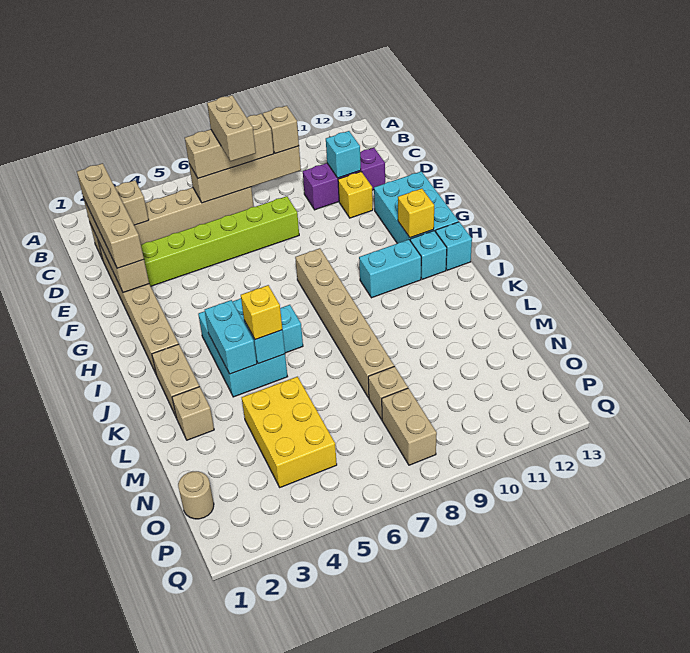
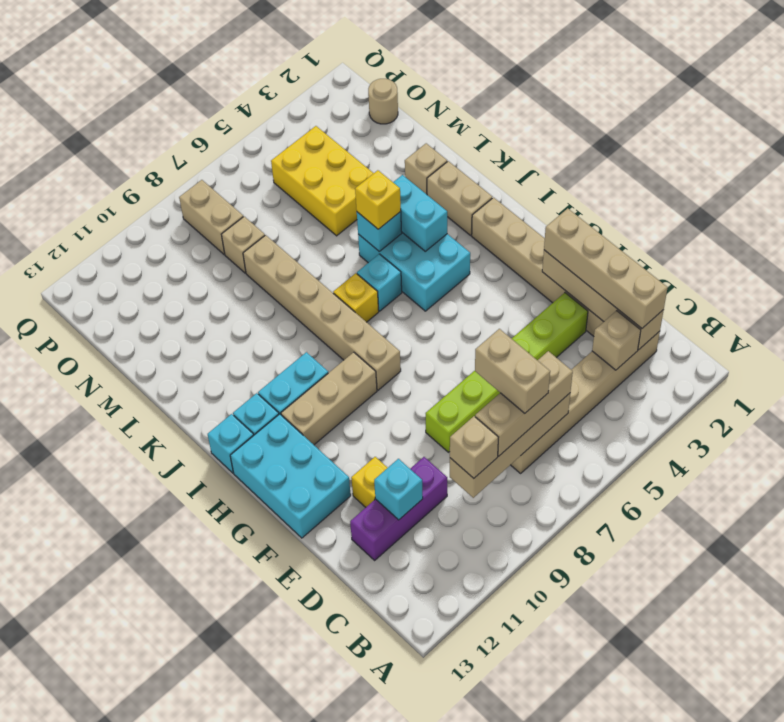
none -> tan 1x3 brick [281,352,377,445]
yellow 1x1 brick [398,189,434,238] -> yellow 1x1 brick moved to [333,273,379,322]

